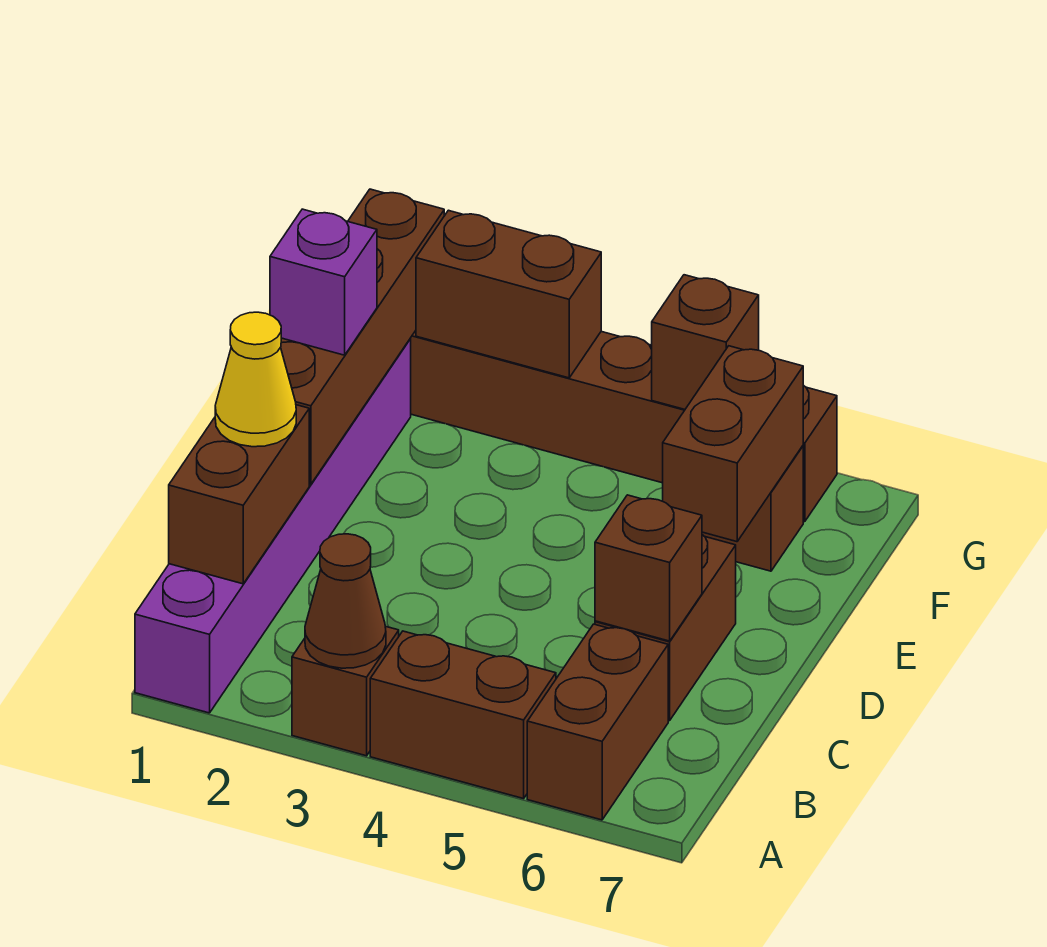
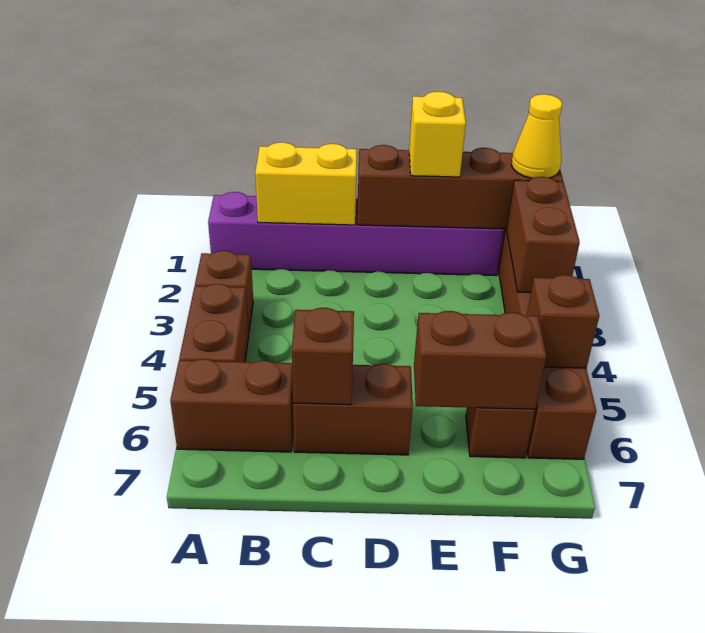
brown 1x1 cone [305,534,386,668] -> none
brown 1x2 brick [169,405,309,584] -> yellow 1x2 brick [255,142,357,225]
yellow 1x1 cone [215,312,296,447] -> yellow 1x1 cone moved to [511,94,562,178]
purple 1x1 brick [270,209,377,355] -> yellow 1x1 brick [409,92,466,177]

